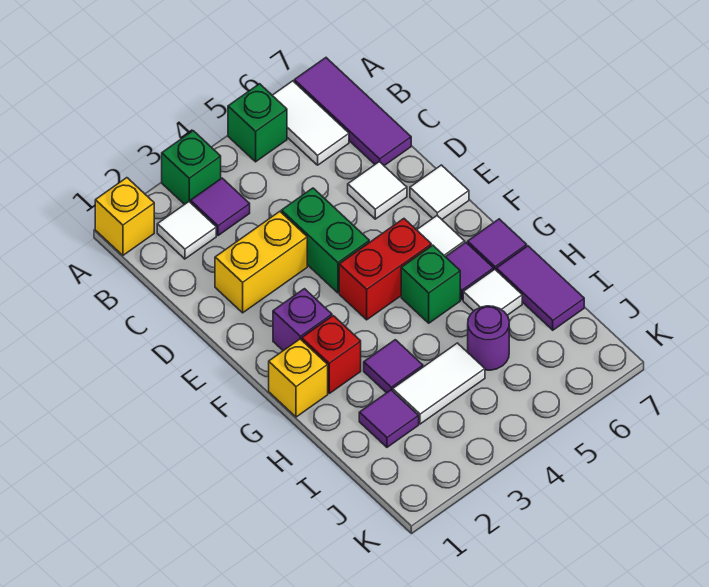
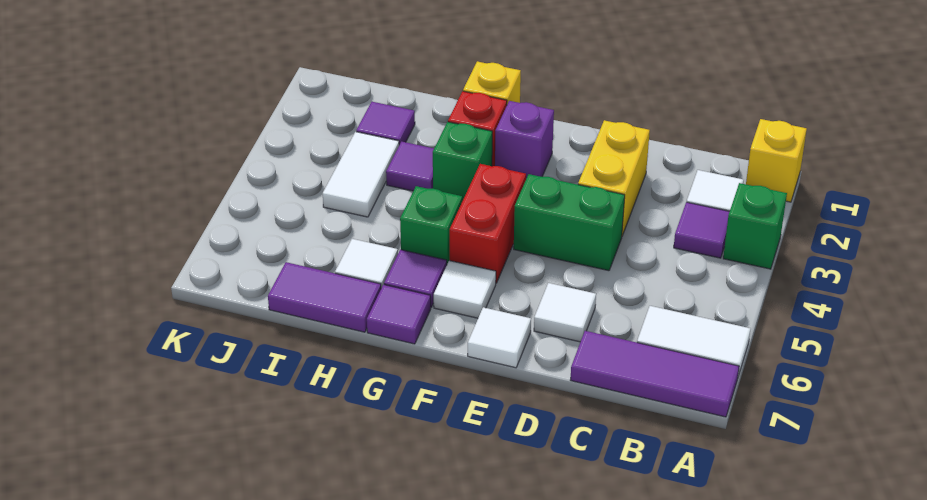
green 1x1 brick [228,84,287,162] -> green 1x1 brick moved to [433,122,492,201]
purple 1x1 round brick [468,306,509,370] -> none

